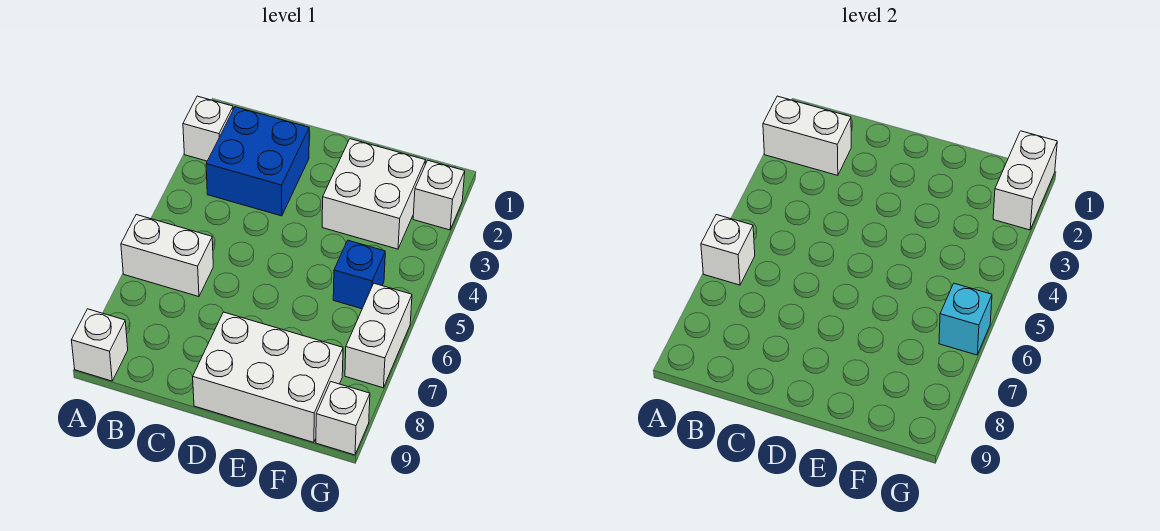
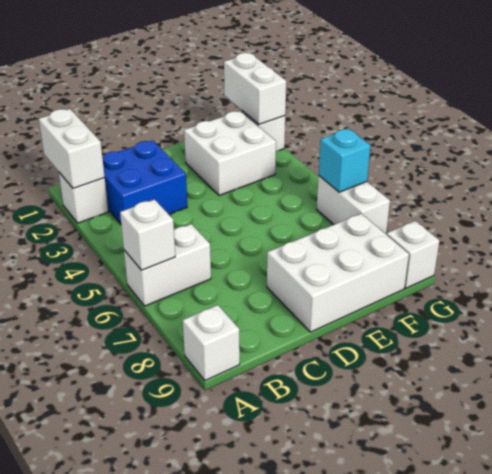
white 1x2 brick [763,96,851,175] -> white 1x2 brick turned to [39,109,105,188]
blue 1x1 brick [333,240,385,309] -> none

